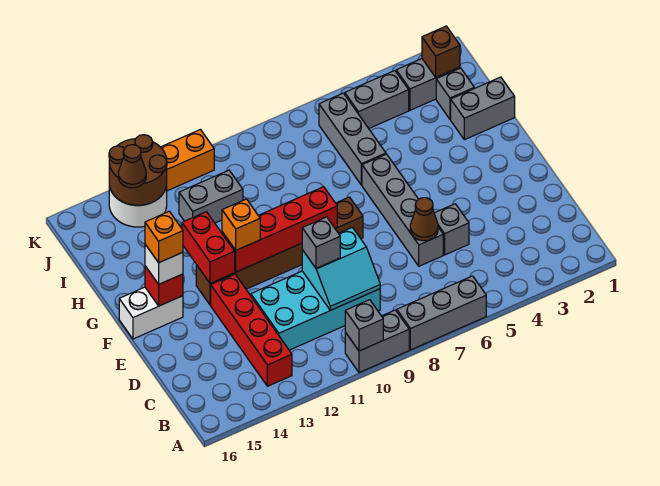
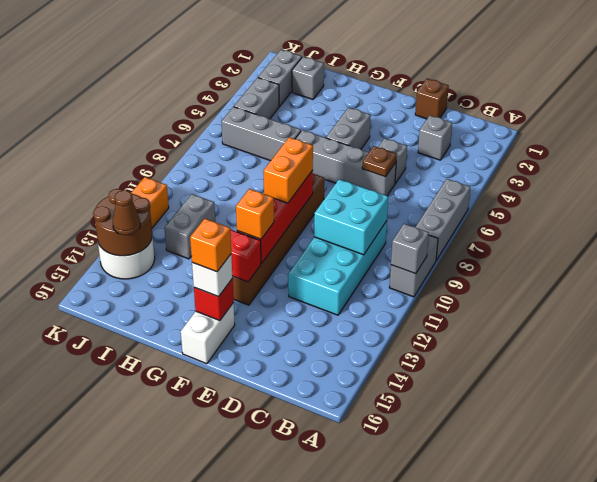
red 1x4 brick [211,274,292,386] -> none
cyan 2x2 slope [302,227,380,310] -> cyan 2x2 brick [314,179,388,255]
brown 1x1 cone [410,198,438,241] -> brown 1x1 plate [362,146,397,177]
grey 1x1 brick [302,217,340,268] -> grey 1x1 brick moved to [418,116,452,160]
none -> orange 1x2 brick [263,137,313,203]
grey 1x2 brick [451,77,515,140] -> grey 1x2 brick moved to [326,107,371,149]
brown 1x1 brick [422,26,460,77] -> brown 1x1 brick moved to [415,79,449,119]

